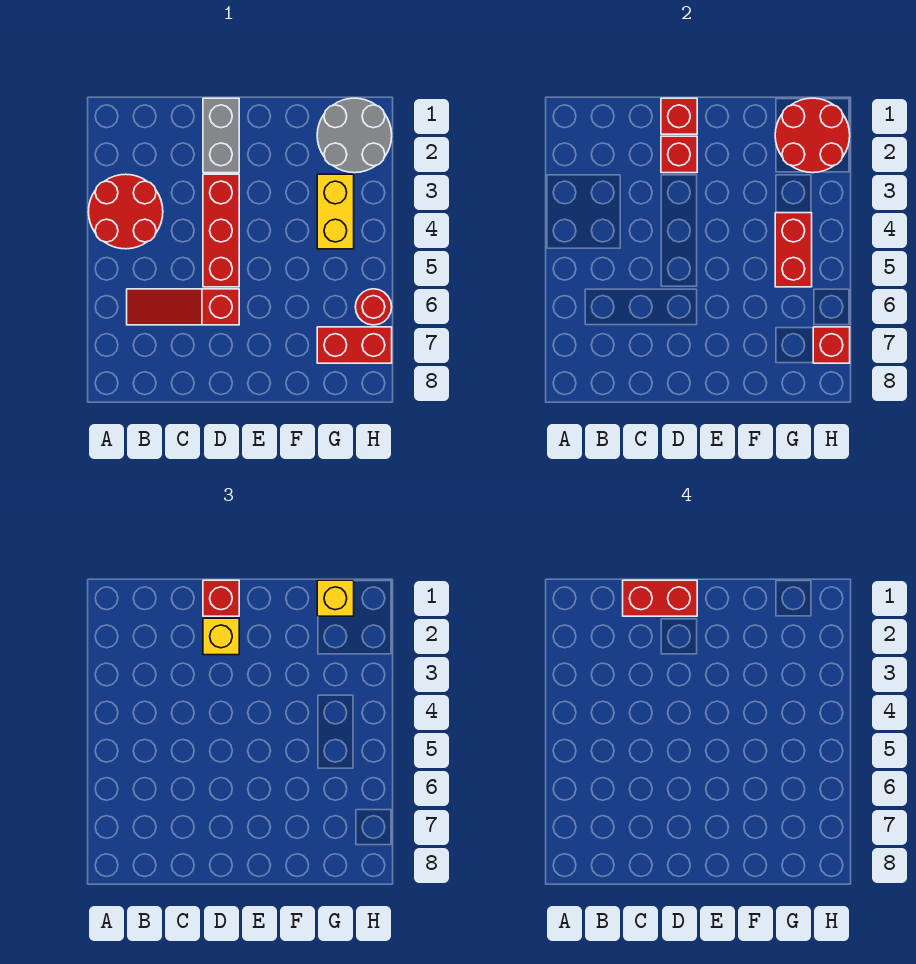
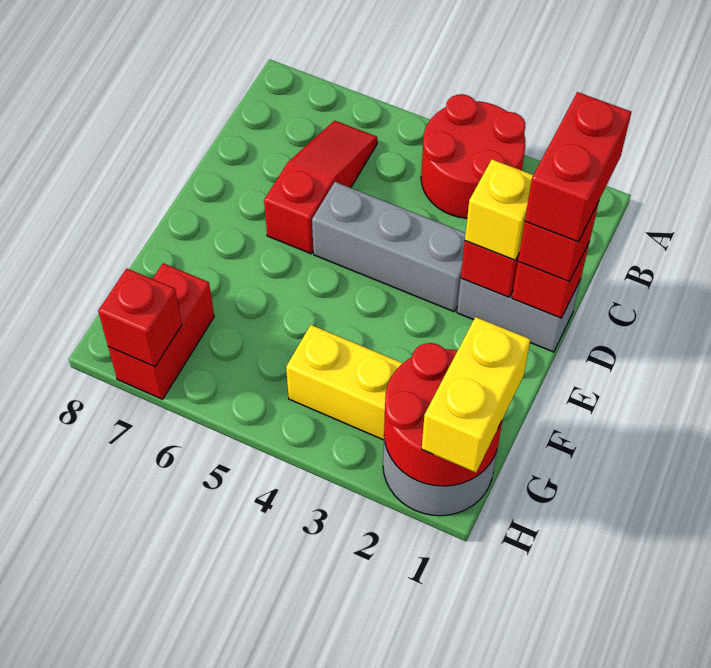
red 1x3 brick [203,174,239,287] -> grey 1x3 brick [312,182,466,312]
yellow 1x1 brick [317,580,354,616] -> yellow 1x2 brick [422,317,531,472]
red 1x2 brick [775,213,812,287] -> none
red 1x1 round brick [355,289,392,325] -> none

